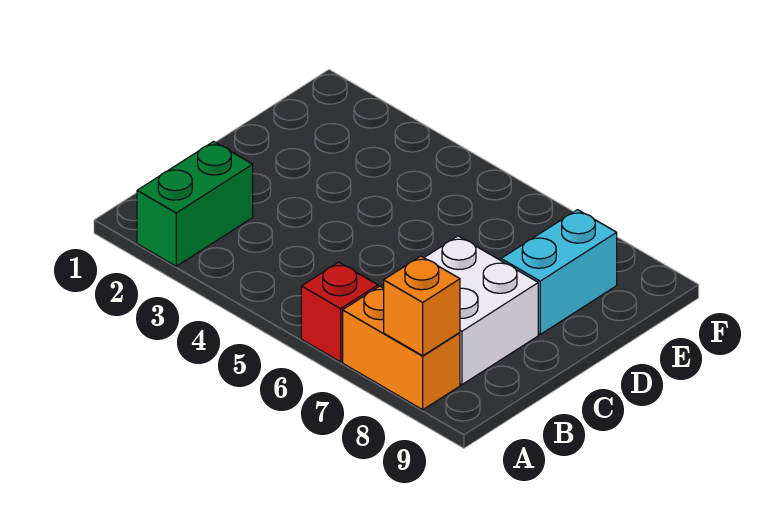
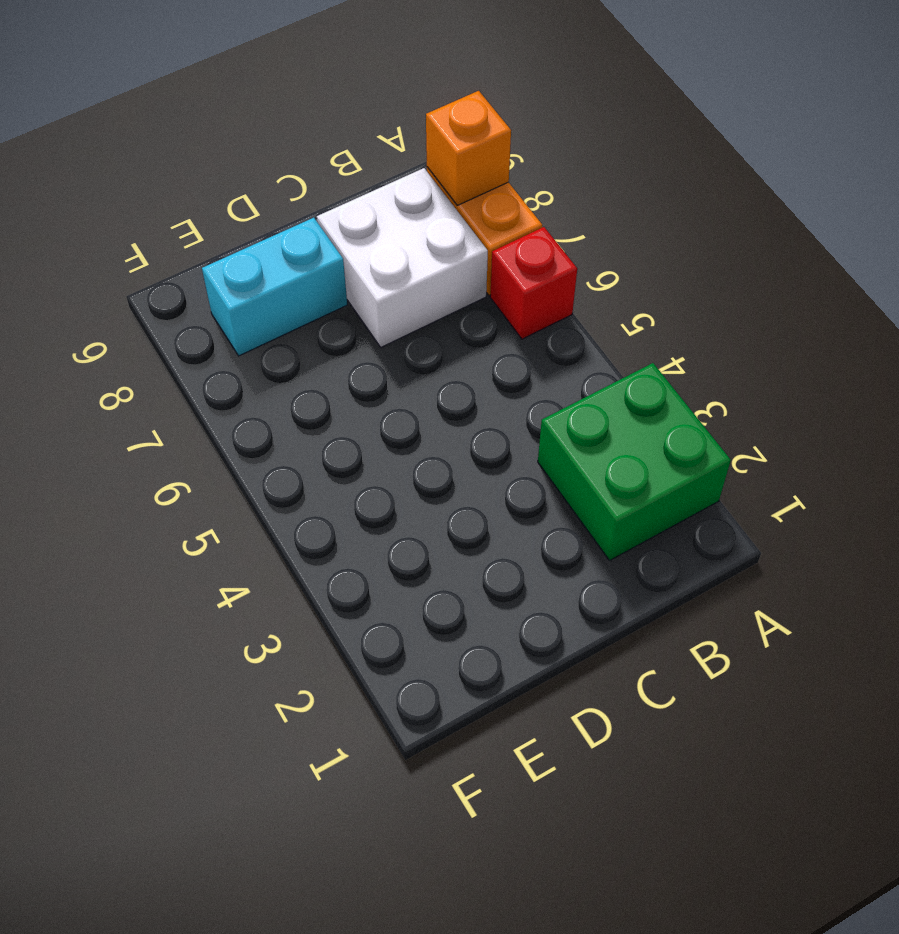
green 1x2 brick [137,142,253,266] -> green 2x2 brick [538,363,731,560]

